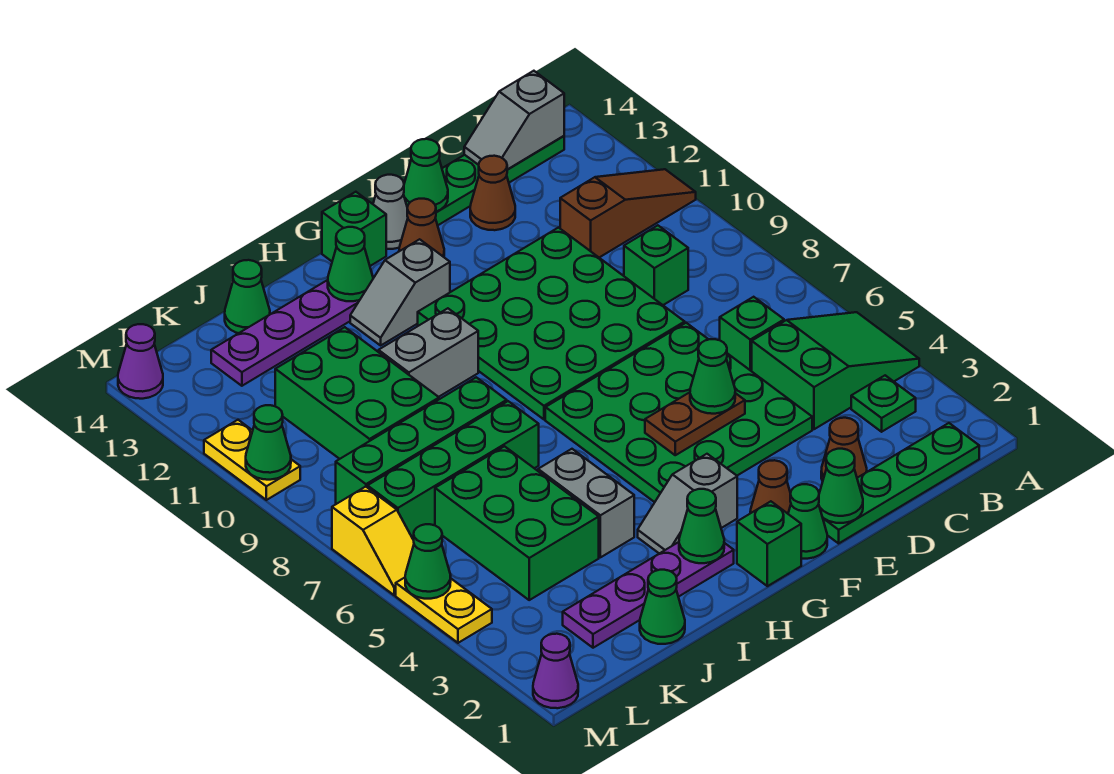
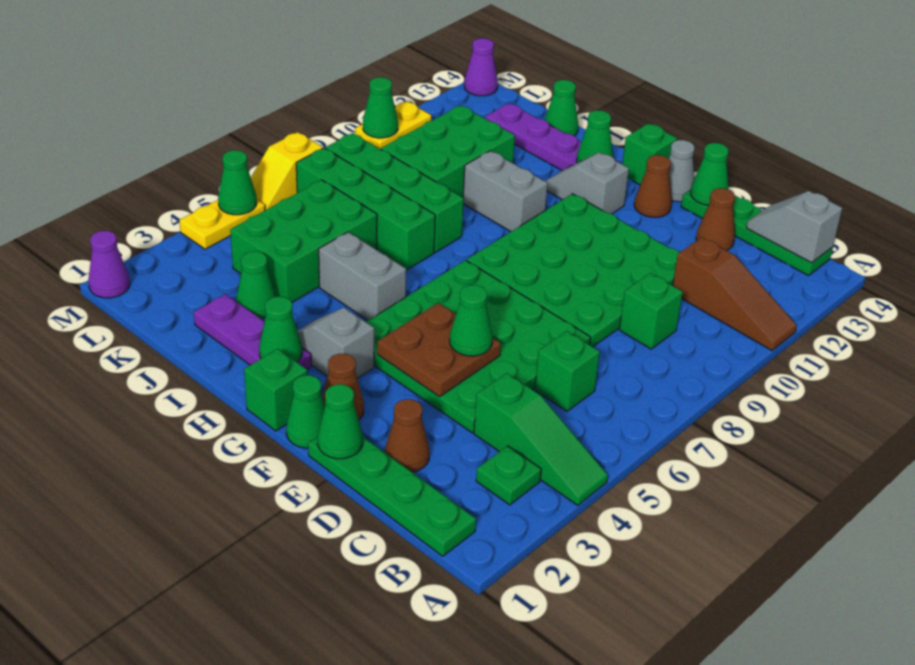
green 2x3 slope [752,312,919,429] -> green 1x3 slope [474,373,608,505]
brown 1x2 plate [645,392,745,455] -> brown 2x2 plate [377,303,501,397]
purple 1x4 plate [563,542,734,648] -> purple 1x3 plate [194,294,311,369]
grey 1x2 brick [538,449,634,557] -> grey 1x2 brick turned to [319,232,406,320]
green 1x1 cone [640,570,685,644] -> green 1x1 cone moved to [236,252,276,319]

